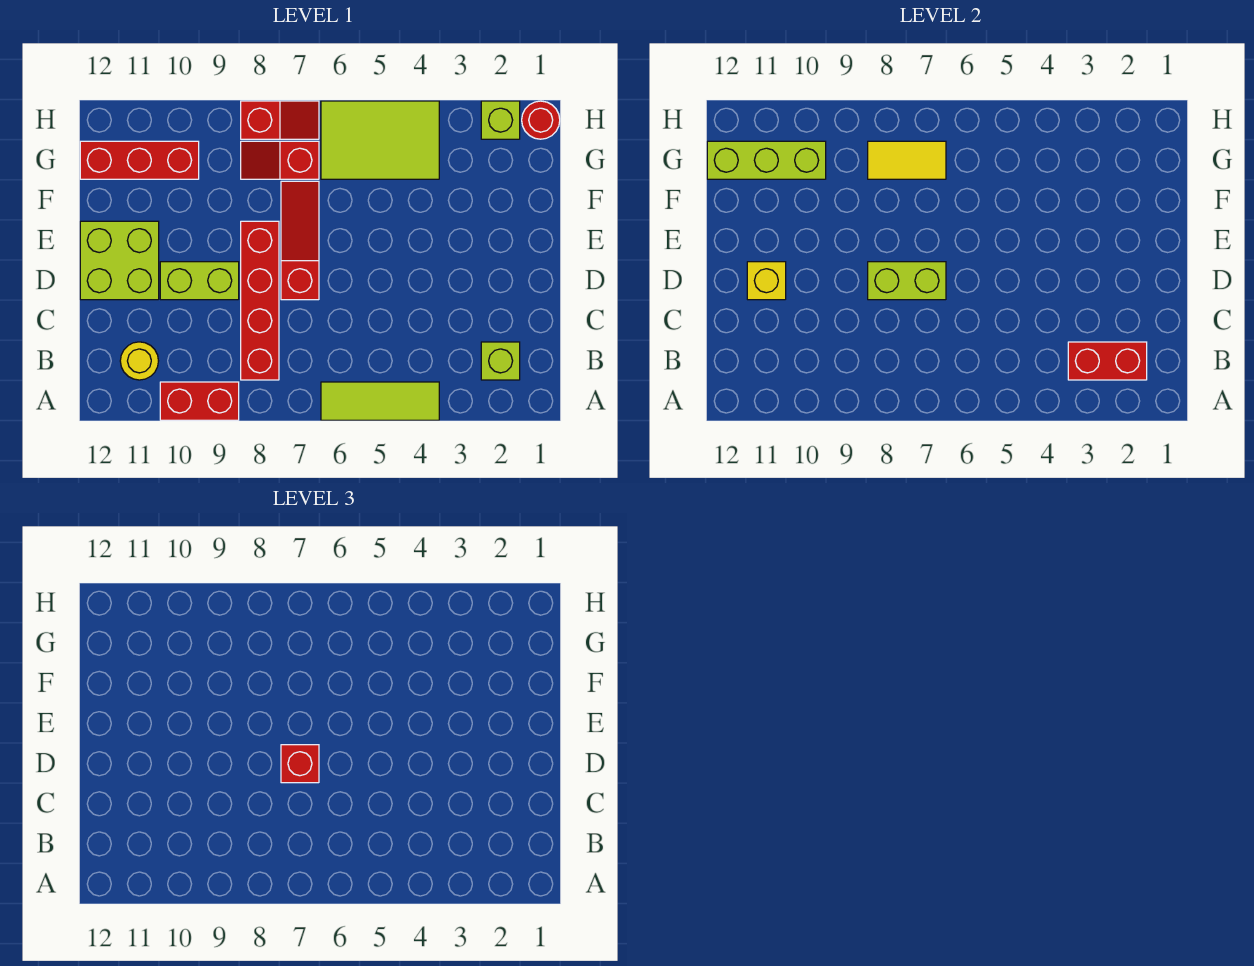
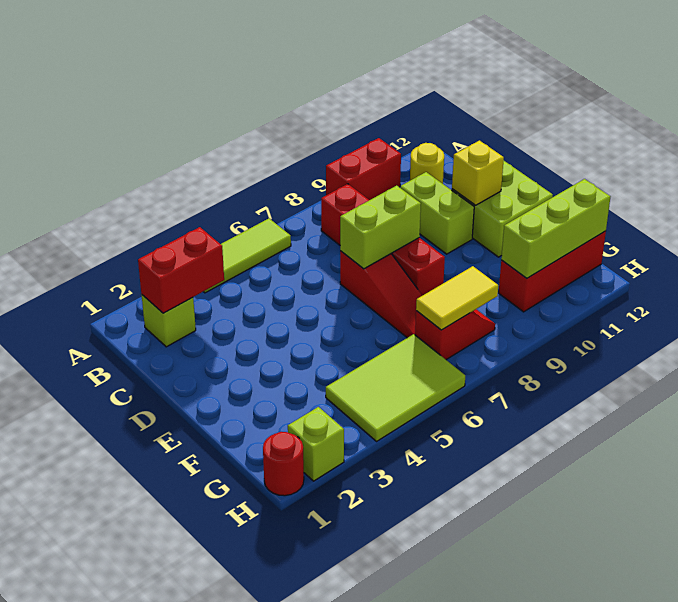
red 1x1 brick [281,745,319,783] -> none
lime 1x2 brick [160,262,239,300] -> lime 1x2 brick turned to [400,172,474,254]
red 1x2 slope [241,101,319,139] -> none

